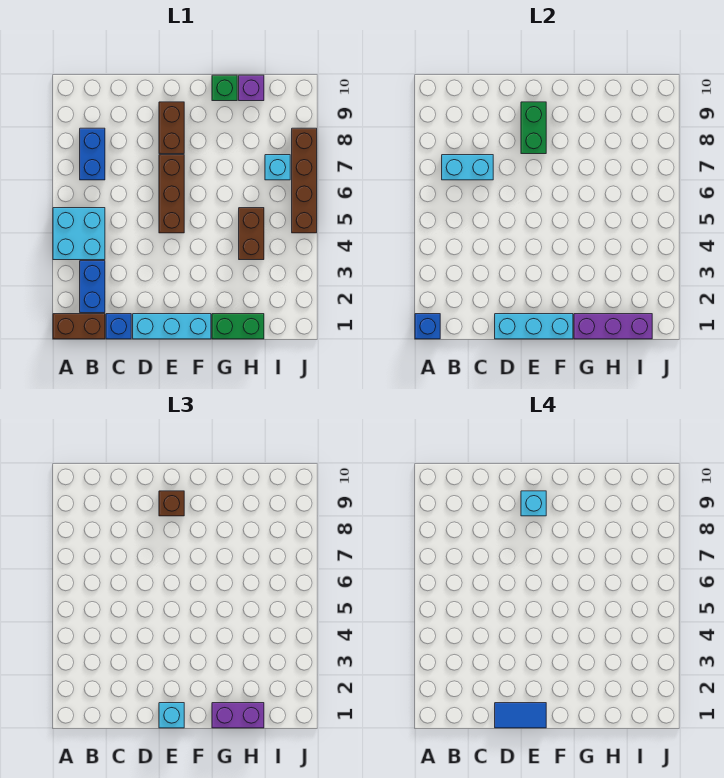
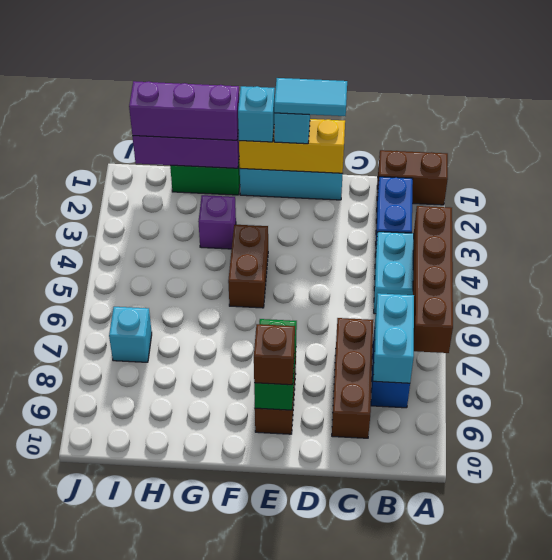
blue 1x1 brick [415,314,440,339] -> none
cyan 1x2 brick [442,155,493,180] -> cyan 1x2 brick turned to [373,293,414,383]
blue 1x1 brick [106,314,131,339] -> none
cyan 1x3 brick [495,314,573,339] -> yellow 1x3 brick [239,119,345,173]
blue 1x2 tile [495,703,546,728] -> cyan 1x2 tile [274,78,347,116]
brown 1x3 brick [159,155,184,233] -> brown 1x3 brick moved to [332,318,373,438]
cyan 1x1 brick [521,491,546,516] -> cyan 1x1 brick moved to [238,86,275,142]
purple 1x2 brick [212,703,264,728] -> purple 1x3 brick [129,81,239,140]
green 1x1 brick [212,75,237,101] -> none
brown 1x2 brick [239,208,264,260] -> brown 1x2 brick moved to [228,225,268,308]
purple 1x1 brick [239,75,264,101] -> purple 1x1 brick moved to [198,195,236,249]
brown 1x4 brick [292,128,317,233] -> brown 1x4 brick moved to [413,206,453,353]

